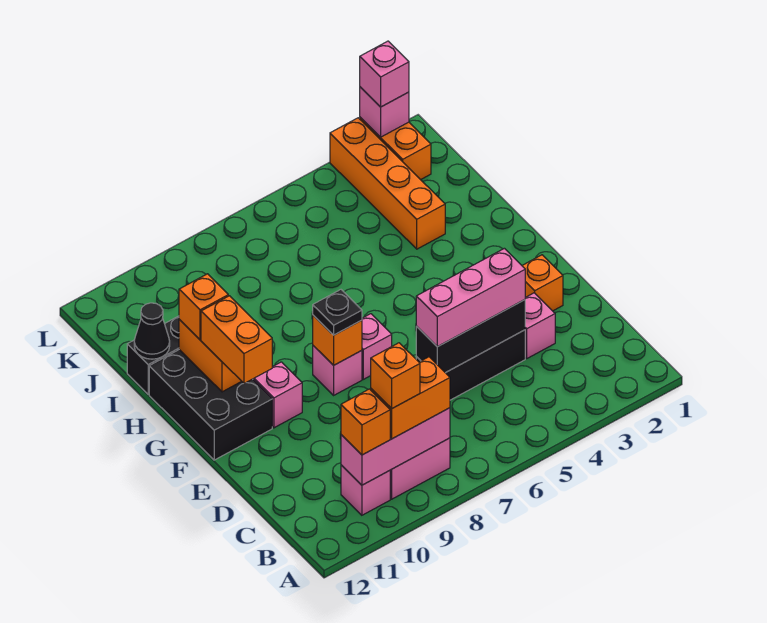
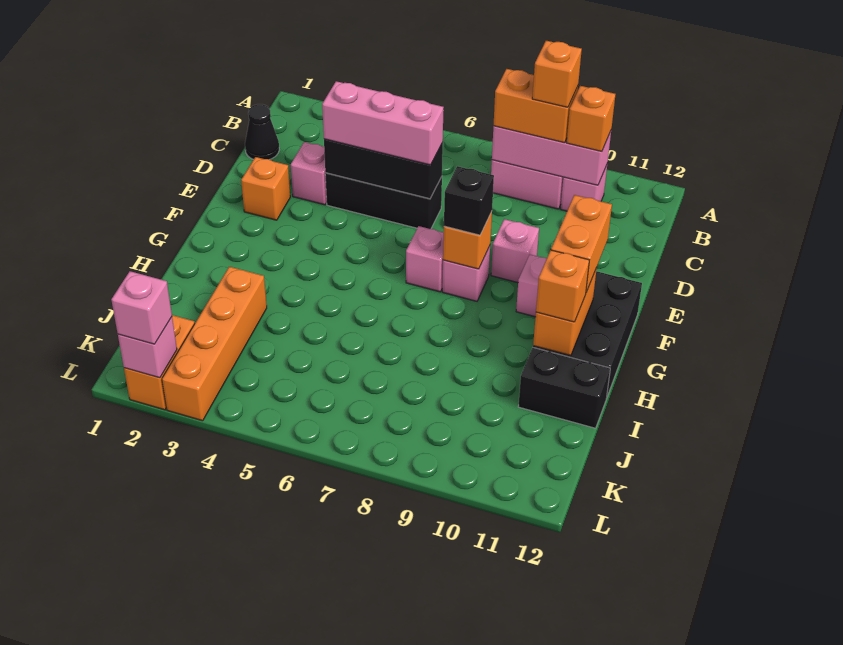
none -> pink 1x1 brick [491,219,539,283]
black 1x1 plate [313,290,362,335] -> black 1x1 brick [444,166,494,235]
black 1x1 cone [134,303,170,359] -> black 1x1 cone moved to [245,104,279,160]

